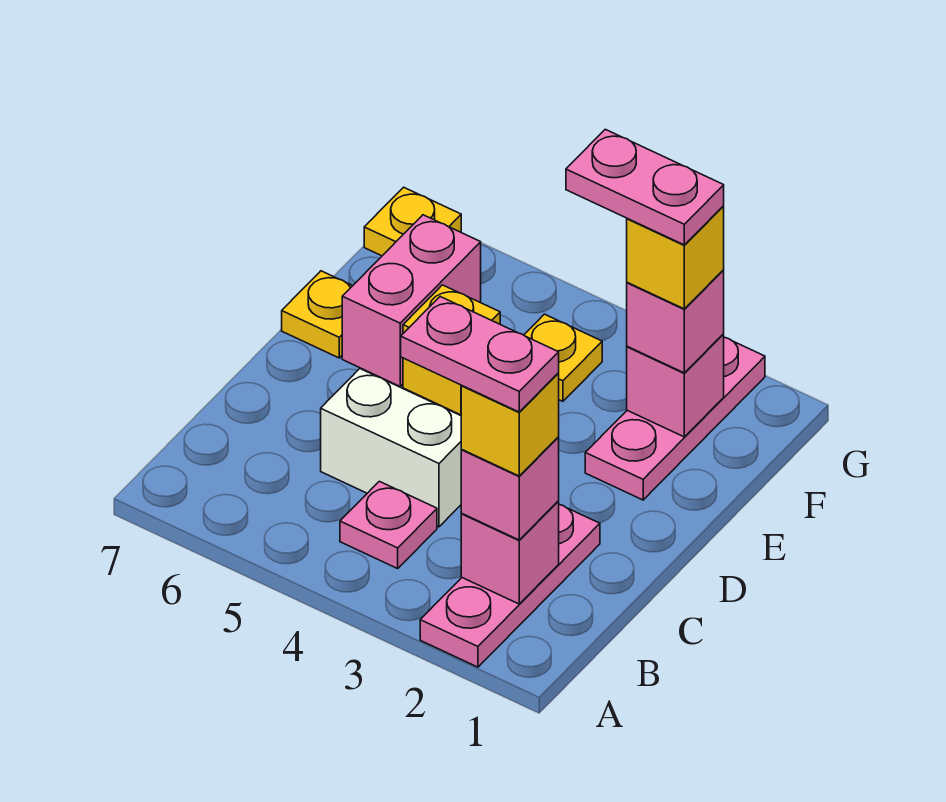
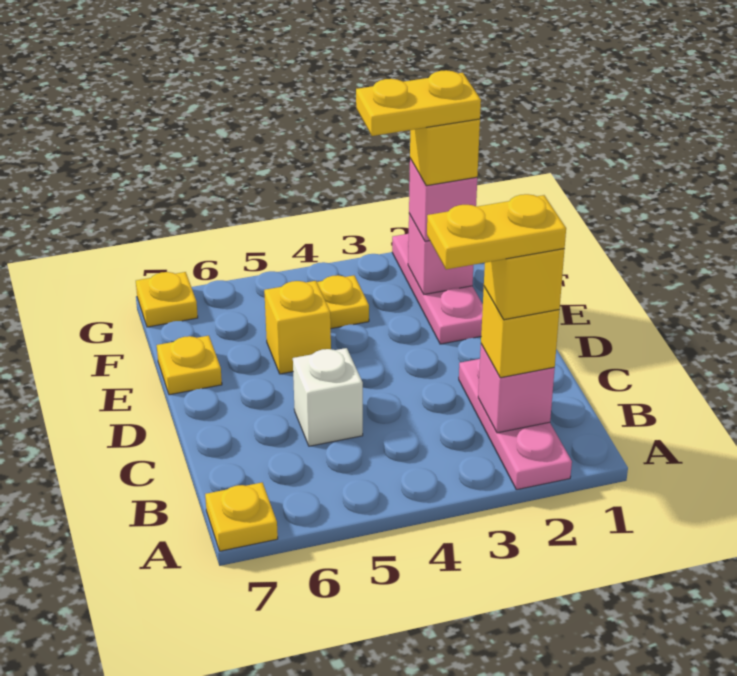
none -> yellow 1x1 plate [205,483,278,551]
pink 1x1 brick [461,437,559,540] -> yellow 1x1 brick [481,287,559,378]
pink 1x2 plate [401,297,559,412] -> yellow 1x2 plate [427,194,566,269]
pink 1x1 plate [340,481,437,568] -> none
white 1x2 brick [321,369,462,527] -> white 1x1 brick [293,348,363,446]
pink 1x2 brick [342,215,481,386] -> none
pink 1x2 plate [566,129,724,245] -> yellow 1x2 plate [356,70,481,136]

